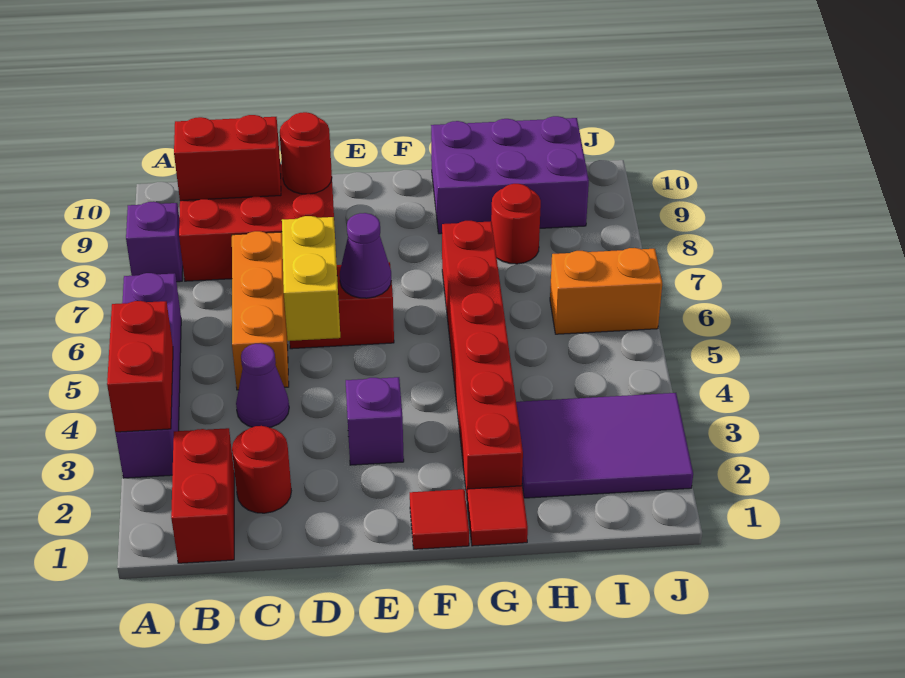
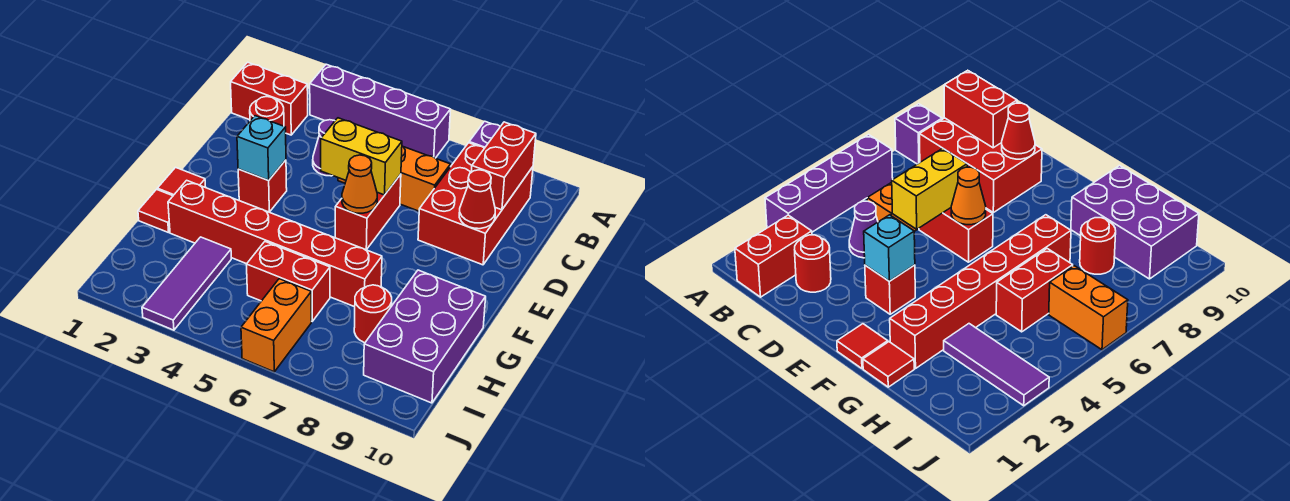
red 1x2 brick [107,301,173,432] -> red 1x2 brick moved to [247,242,330,321]
red 1x1 round brick [280,112,332,194] -> red 1x1 cone [459,170,495,229]
purple 1x1 brick [346,377,404,465] -> red 1x1 brick [238,160,287,212]
none -> cyan 1x1 brick [237,116,286,180]
purple 1x1 cone [340,213,391,298] -> orange 1x1 cone [342,155,377,213]
purple 2x3 tile [516,393,693,498] -> purple 1x3 tile [142,237,231,330]

